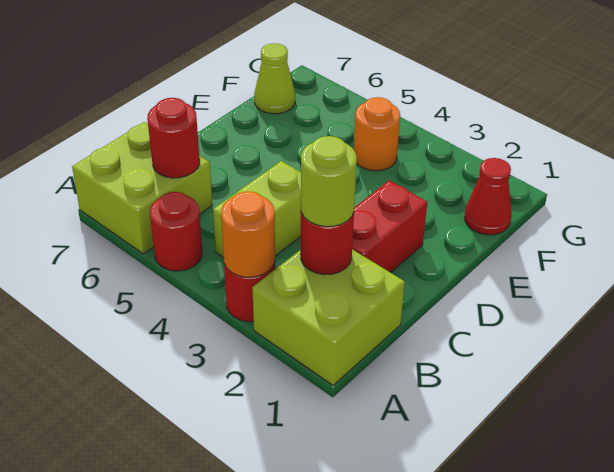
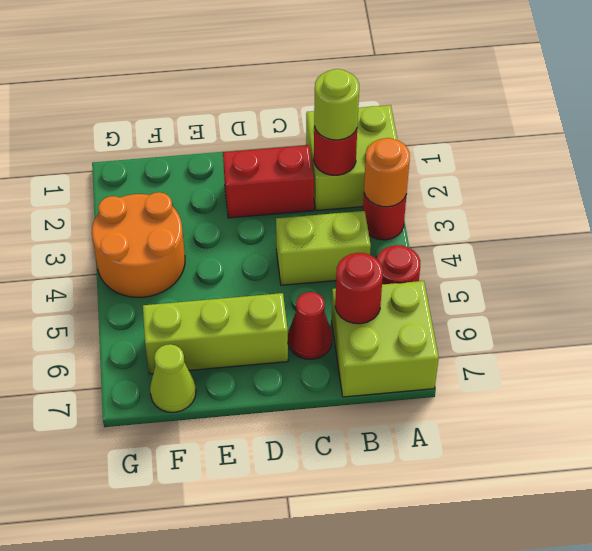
none -> lime 1x3 brick [143,293,288,374]
red 1x1 cone [464,158,512,235] -> red 1x1 cone moved to [288,292,332,359]
orange 1x1 round brick [354,97,400,171] -> orange 2x2 round brick [92,192,185,297]

